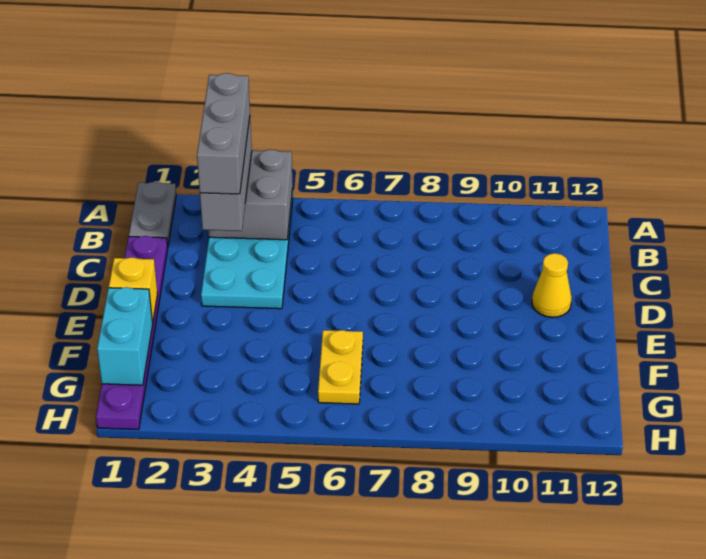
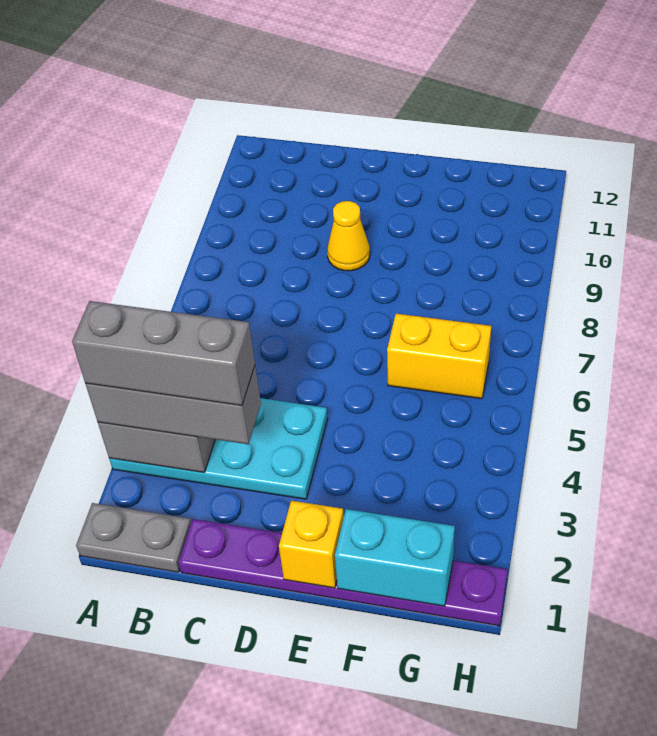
yellow 1x1 cone [532,253,572,317] -> yellow 1x1 cone moved to [327,201,370,271]
yellow 1x2 plate [318,330,363,404] -> yellow 1x2 brick [387,314,491,399]

